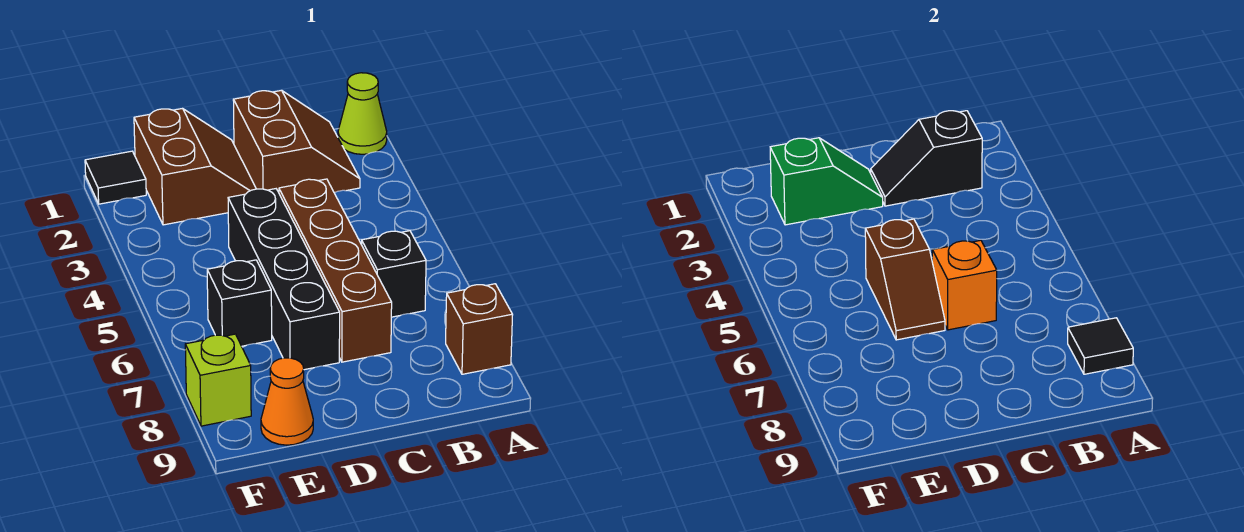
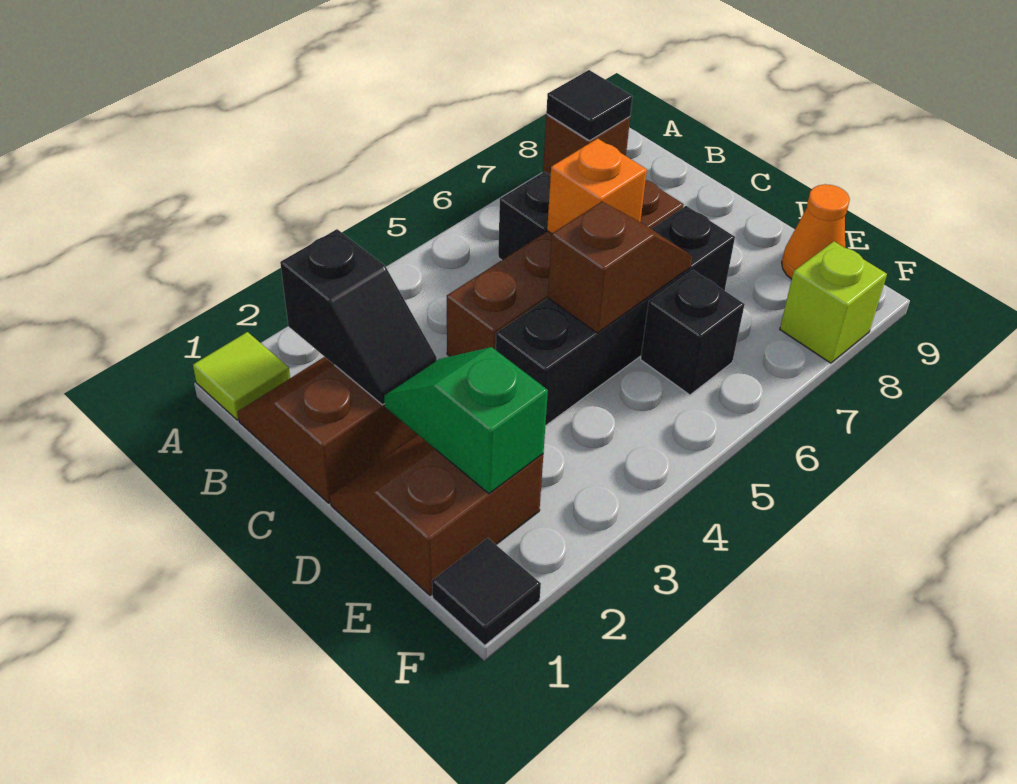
lime 1x1 cone [338,73,387,154] -> lime 1x1 tile [193,332,290,420]

